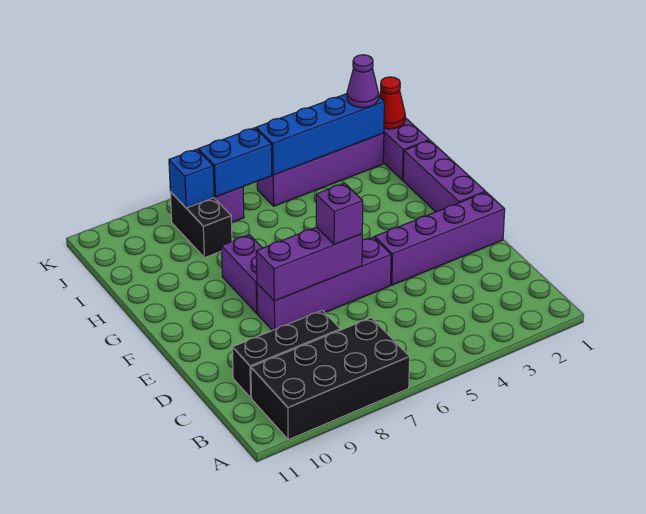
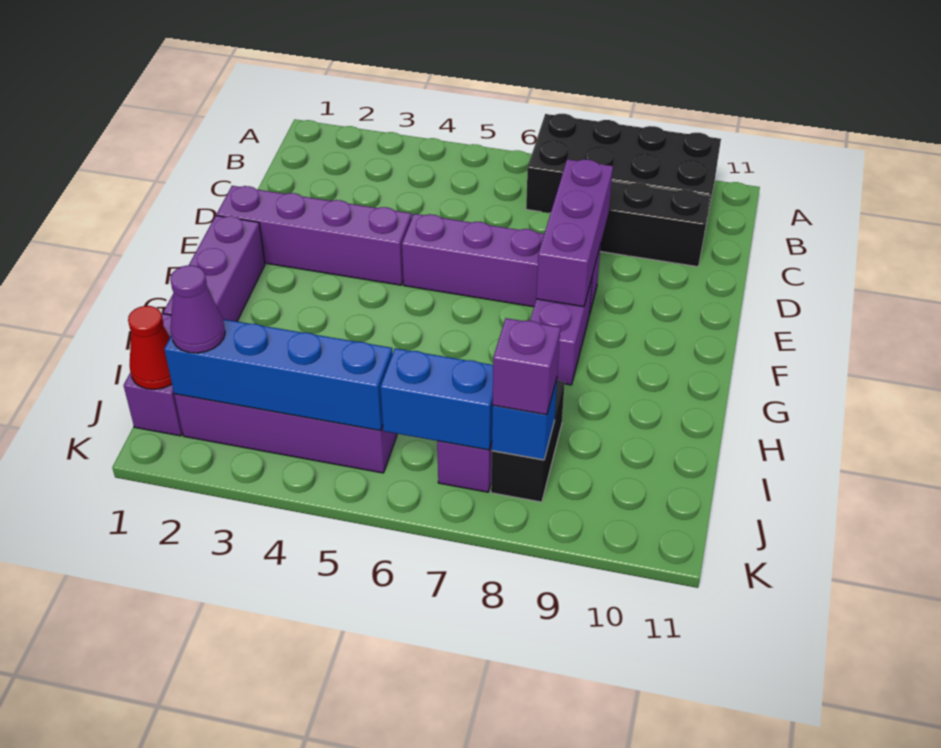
purple 1x3 brick [256,227,362,301] -> purple 1x3 brick turned to [536,159,613,307]
purple 1x1 brick [316,183,363,245] -> purple 1x1 brick moved to [493,318,560,415]

